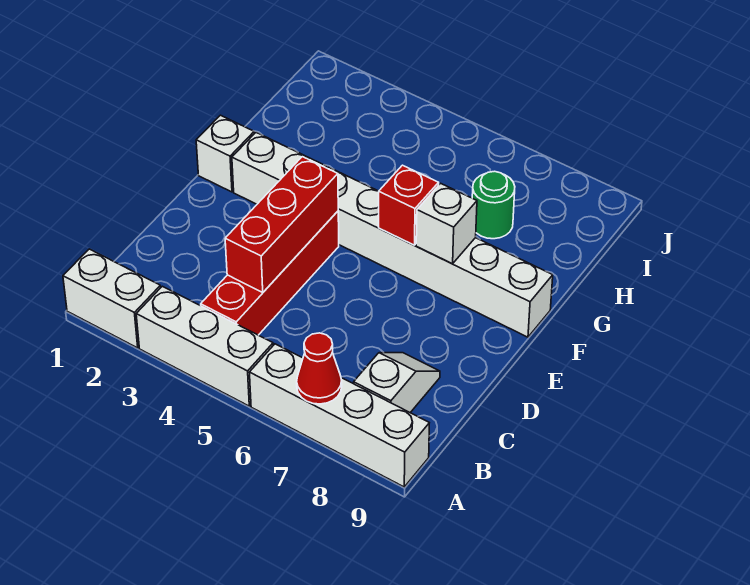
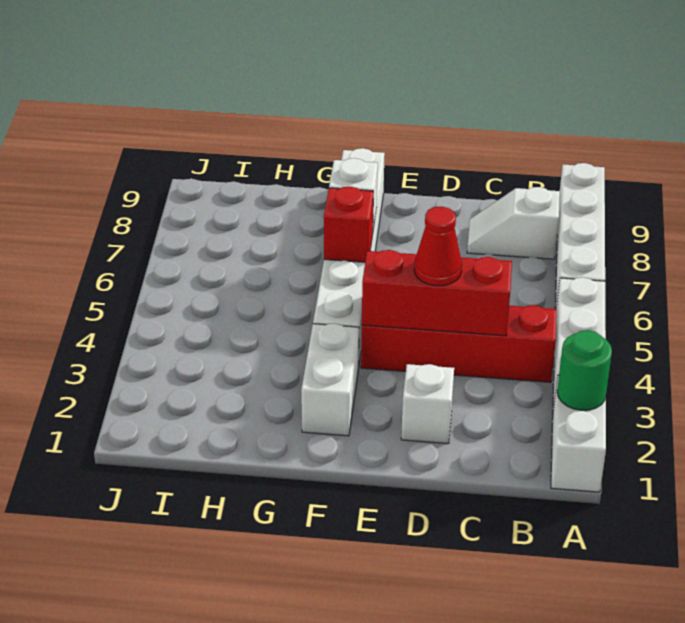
red 1x1 cone [297,333,342,404] -> red 1x1 cone moved to [414,206,462,286]
white 1x1 brick [196,115,254,192] -> white 1x1 brick moved to [401,364,454,444]
green 1x1 round brick [472,171,515,239] -> green 1x1 round brick moved to [557,330,612,410]

